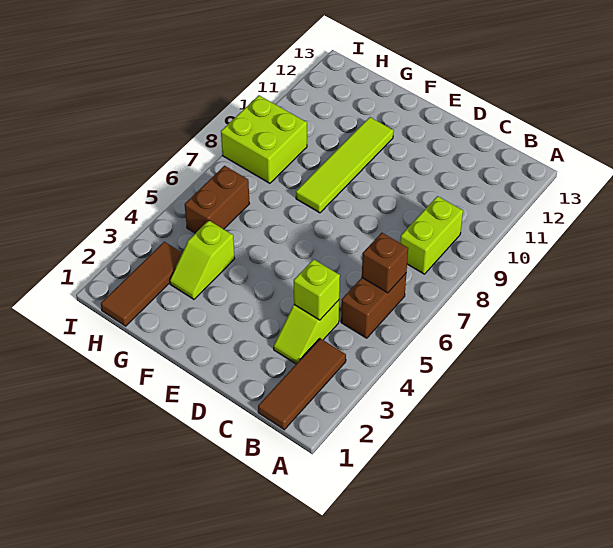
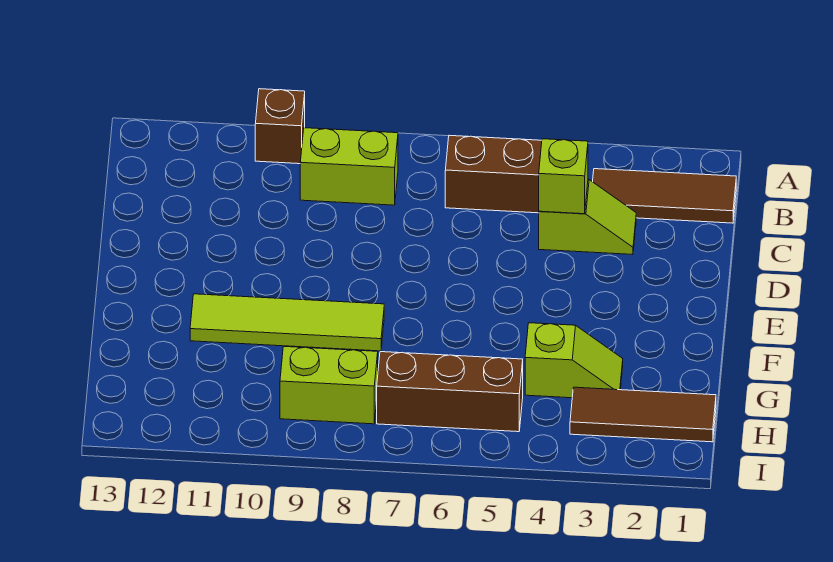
brown 1x1 brick [362,233,408,293] -> brown 1x1 brick moved to [255,89,305,164]
brown 1x2 brick [185,166,250,233] -> brown 1x3 brick [377,352,523,432]
lime 2x2 brick [221,95,307,183] -> lime 1x2 brick [280,347,378,424]

